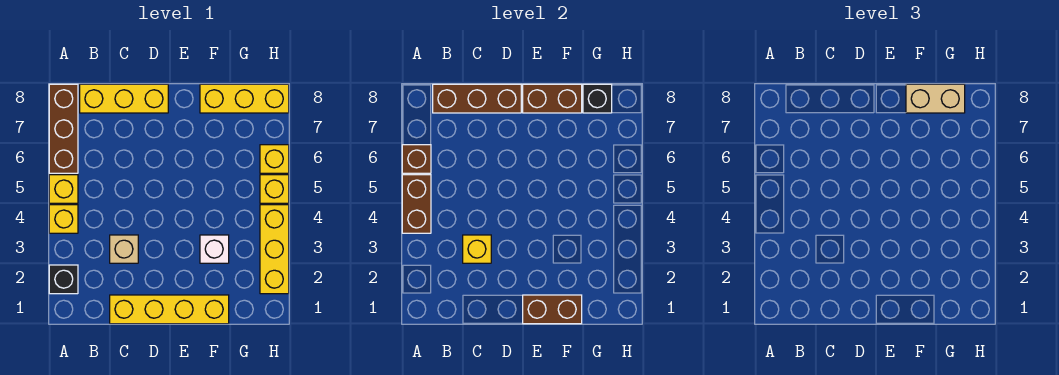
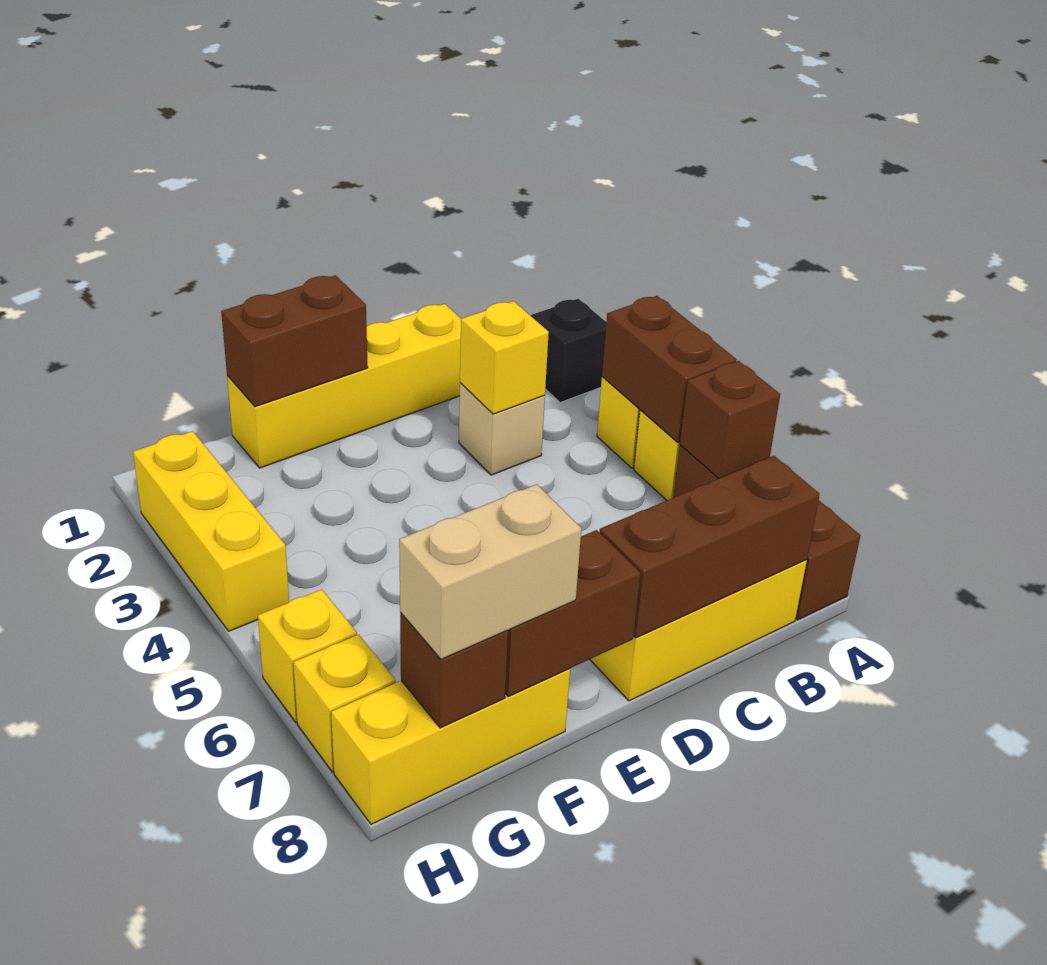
white 1x1 brick [200,235,229,263] -> none
black 1x1 brick [583,84,612,113] -> brown 1x1 brick [400,613,508,728]
yellow 1x1 brick [260,175,289,203] -> yellow 1x1 brick moved to [293,635,396,772]

